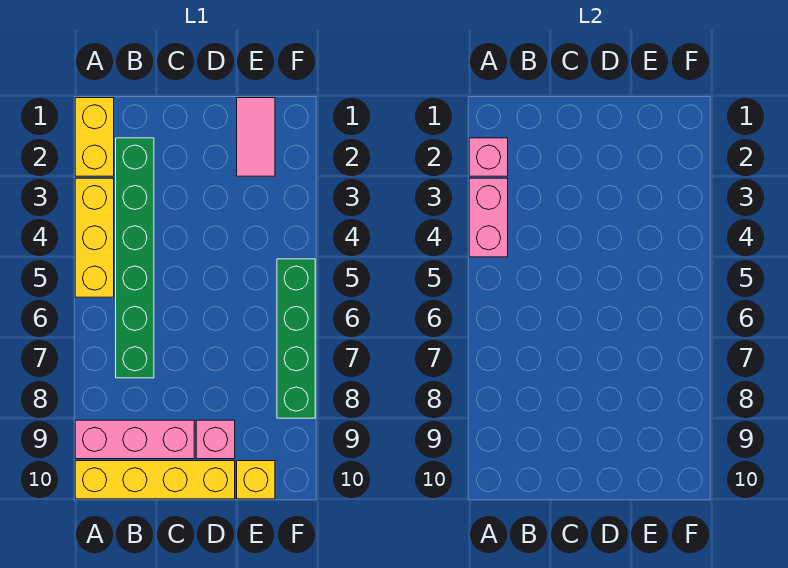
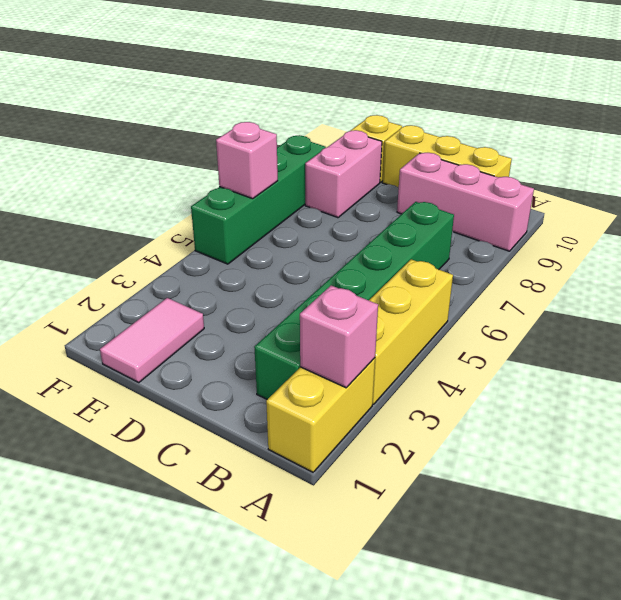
pink 1x2 brick [469,178,508,257] -> pink 1x2 brick moved to [305,130,382,218]
yellow 1x4 brick [75,461,235,499] -> yellow 1x3 brick [382,125,512,187]
pink 1x1 brick [196,420,235,459] -> pink 1x1 brick moved to [216,122,278,199]

